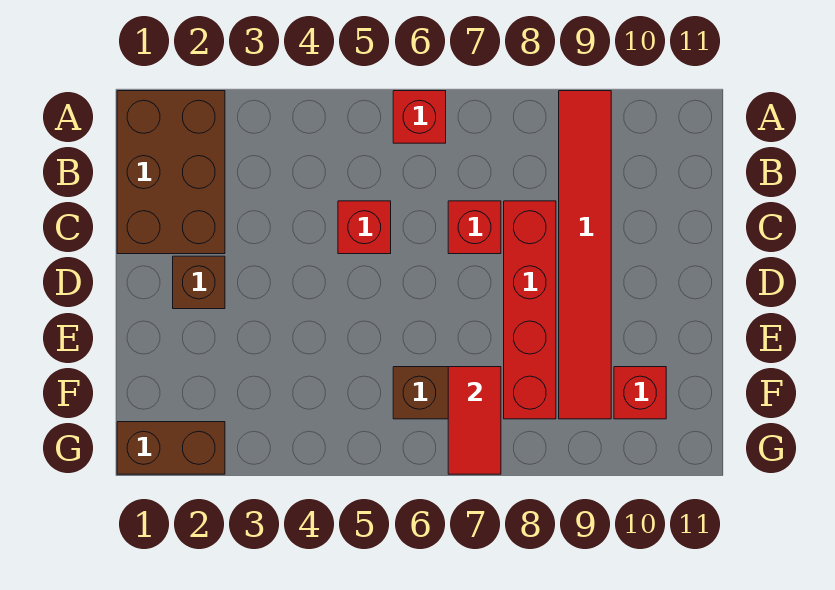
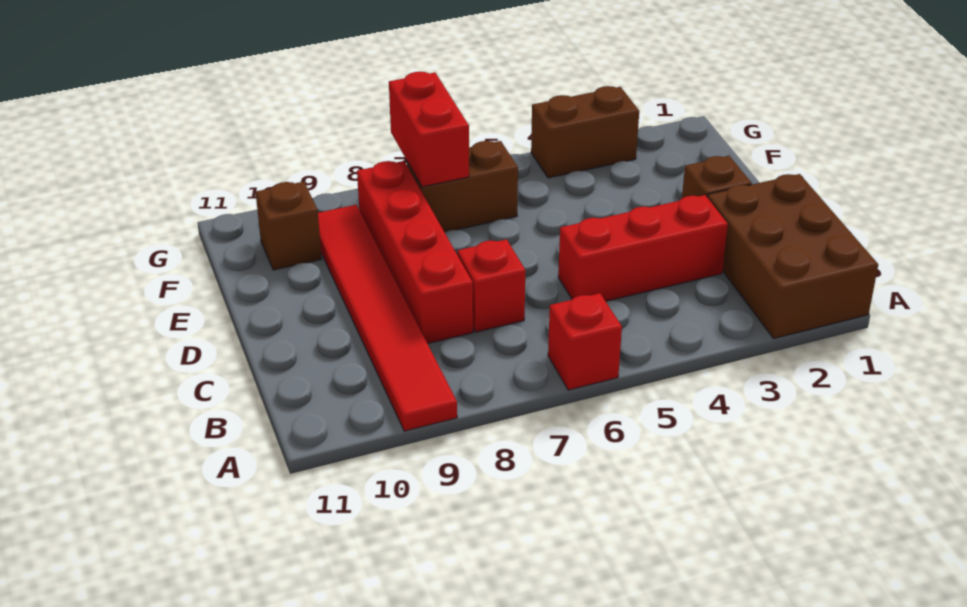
red 1x1 brick [338,201,391,254] -> red 1x3 brick [558,195,728,301]
red 1x2 tile [448,367,501,474] -> red 1x2 brick [389,72,469,187]
red 1x1 brick [614,367,666,419] -> brown 1x1 brick [256,182,322,270]
brown 1x2 brick [117,422,225,474] -> brown 1x2 brick moved to [531,86,639,178]

